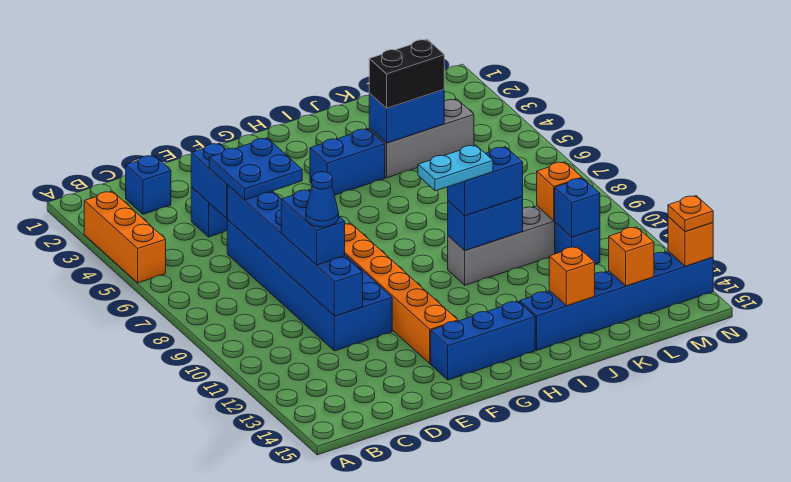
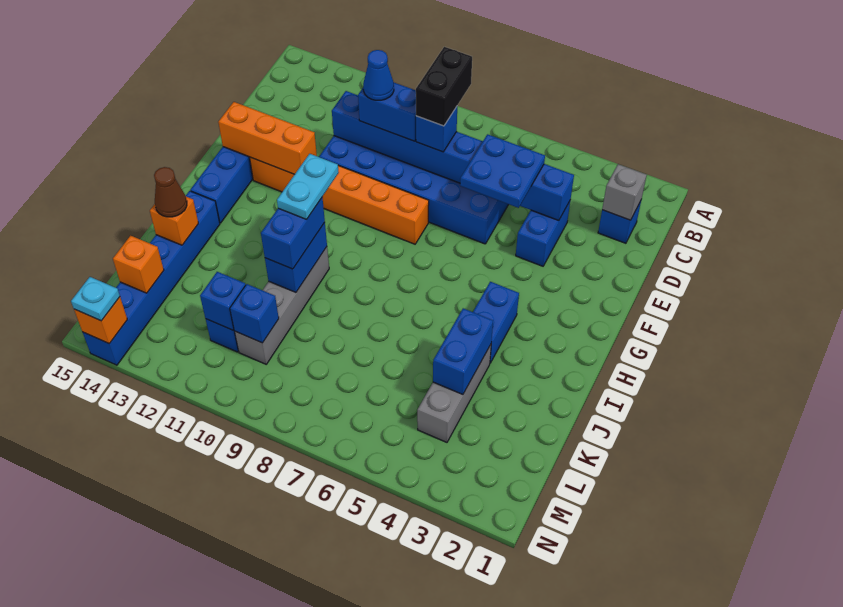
orange 1x3 brick [84,191,166,283] -> orange 1x3 brick moved to [218,102,317,174]
none -> grey 1x1 brick [602,164,647,220]
none -> blue 1x1 brick [416,107,457,152]
black 1x2 brick [369,39,444,108] -> black 1x2 brick moved to [416,47,472,126]
none -> brown 1x1 cone [154,167,187,217]
orange 1x1 brick [537,162,582,221] -> blue 1x1 brick [230,284,279,343]
orange 1x1 plate [668,196,713,232] -> cyan 1x1 plate [71,277,120,321]

